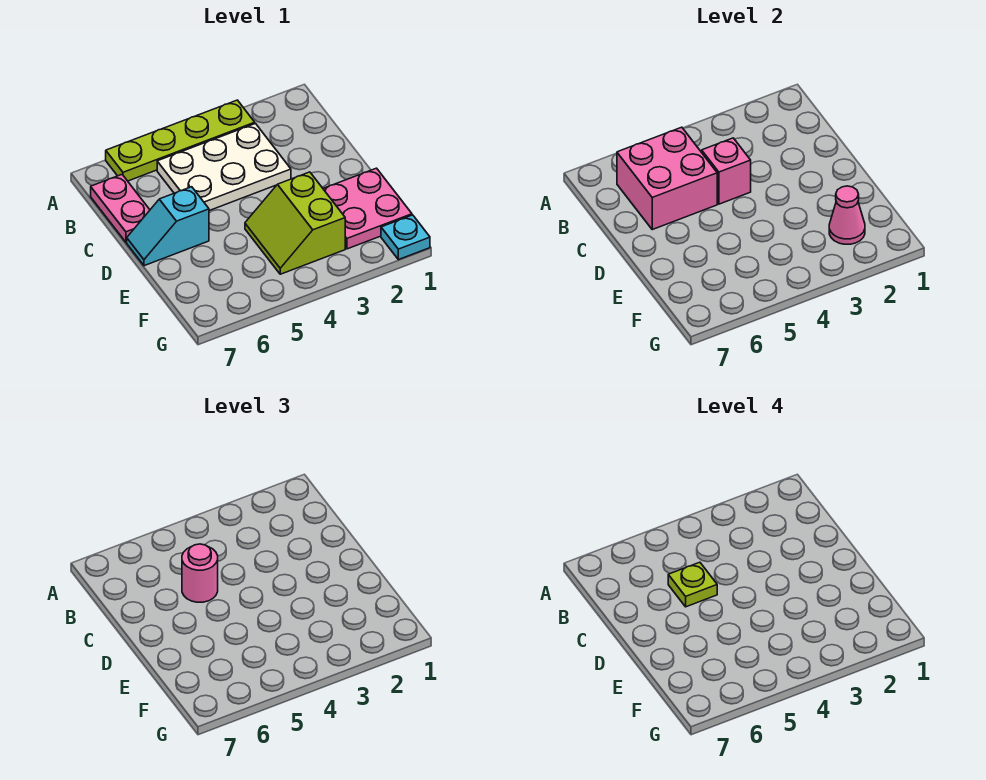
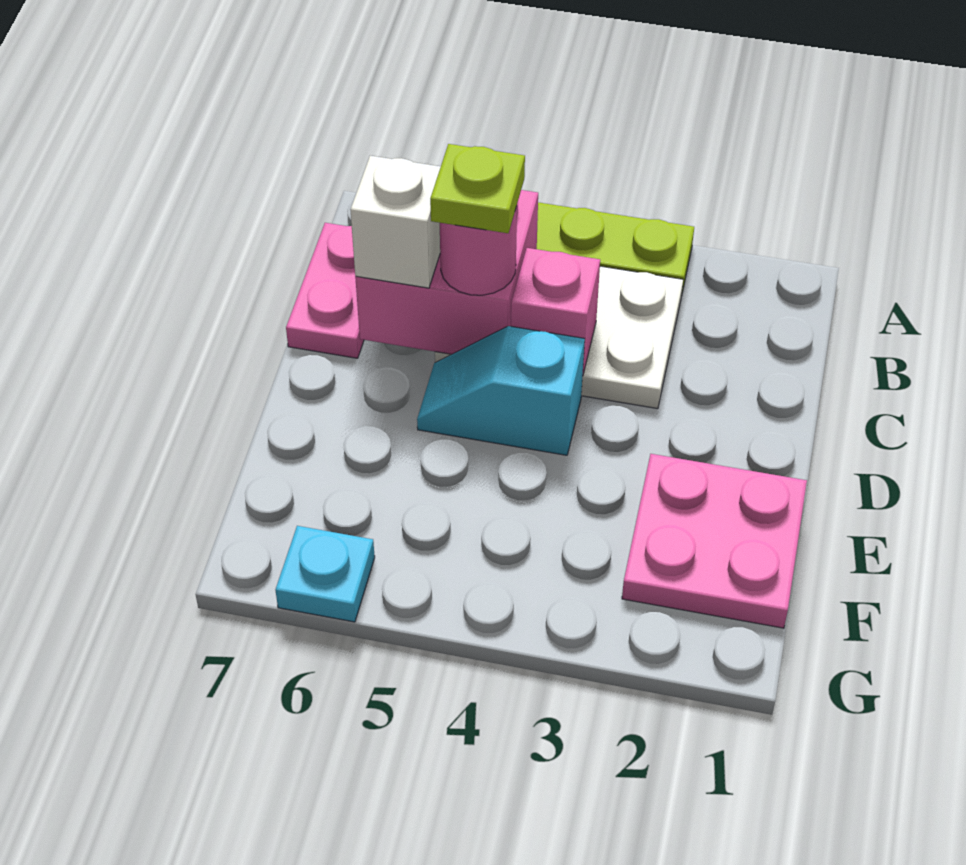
none -> white 1x1 brick [350,156,441,288]
cyan 1x2 slope [127,187,209,266] -> cyan 1x2 slope moved to [417,326,585,455]
lime 2x2 slope [245,172,345,274] -> none
pink 1x1 cone [829,186,865,244] -> none
cyan 1x1 plate [381,215,430,260] -> cyan 1x1 plate moved to [275,526,375,622]

